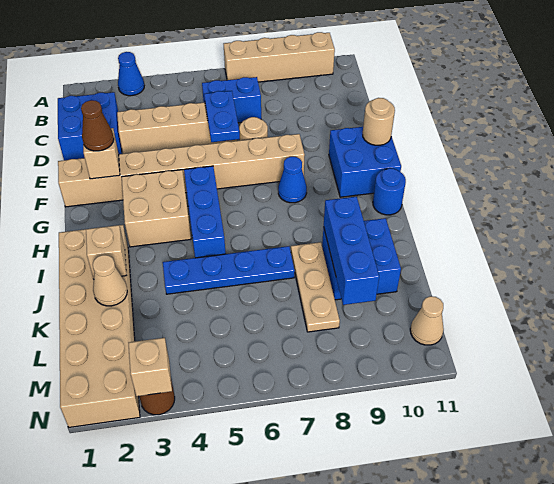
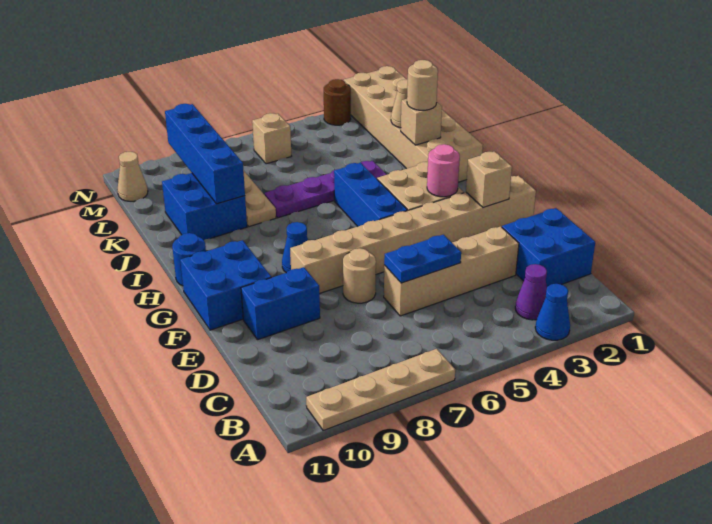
tan 1x4 brick [224,32,335,82] -> tan 1x4 plate [306,349,455,430]
none -> purple 1x1 cone [515,264,547,320]
blue 1x2 brick [202,77,261,123] -> blue 1x2 brick moved to [241,267,320,340]
blue 1x2 plate [204,91,240,142] -> blue 1x2 plate turned to [384,235,461,283]
brown 1x1 cone [81,100,114,151] -> none
tan 1x1 round brick [363,98,395,145] -> tan 1x1 round brick moved to [407,60,438,110]
none -> pink 1x1 round brick [427,144,460,197]
blue 1x4 plate [163,246,295,294] -> purple 1x4 plate [264,161,387,218]
blue 1x3 brick [324,197,379,305] -> blue 1x4 brick [165,104,245,204]
tan 1x1 brick [129,338,172,396] -> tan 1x1 brick moved to [252,113,291,164]

